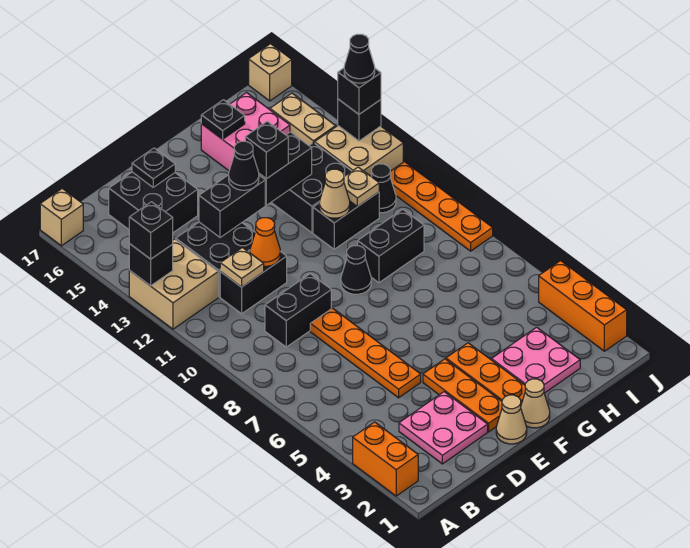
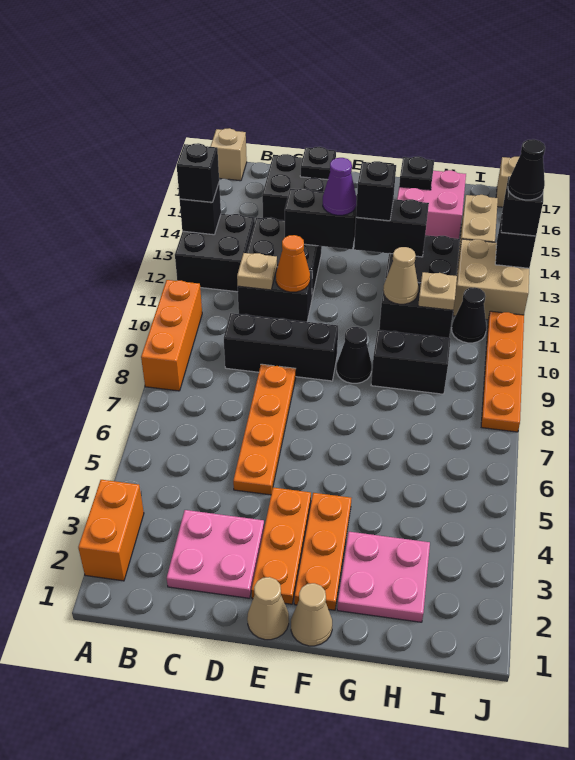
tan 2x2 brick [129,239,218,329] -> black 2x2 brick [175,214,255,292]
black 1x2 brick [265,274,331,347] -> black 1x3 brick [224,313,338,381]
black 1x1 cone [229,141,259,190] -> purple 1x1 cone [323,158,357,215]
orange 1x3 brick [539,261,627,351] -> orange 1x3 brick moved to [141,280,202,391]

